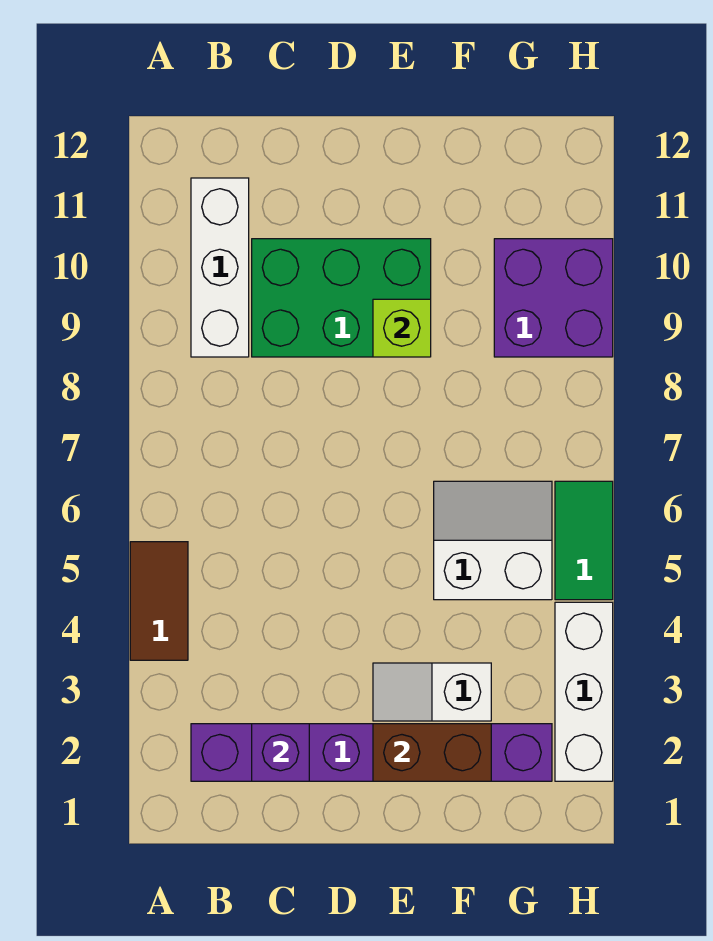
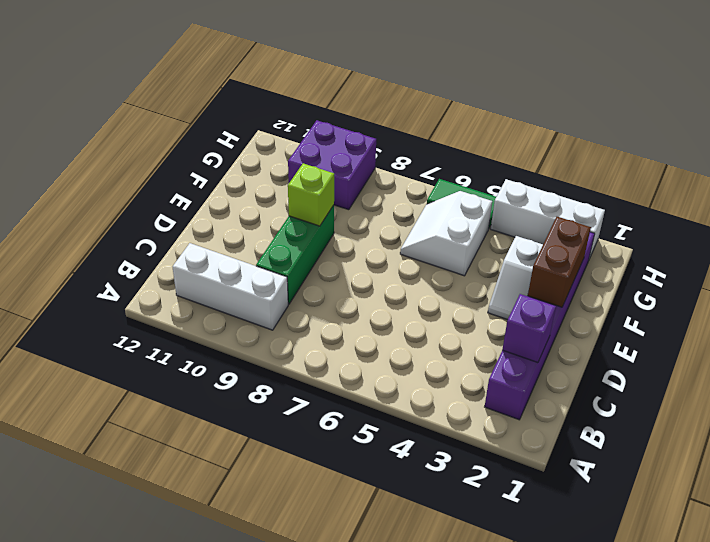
brown 1x2 tile [130,542,188,660] -> none
green 2x3 brick [252,239,431,357] -> green 1x3 brick [256,205,334,304]

